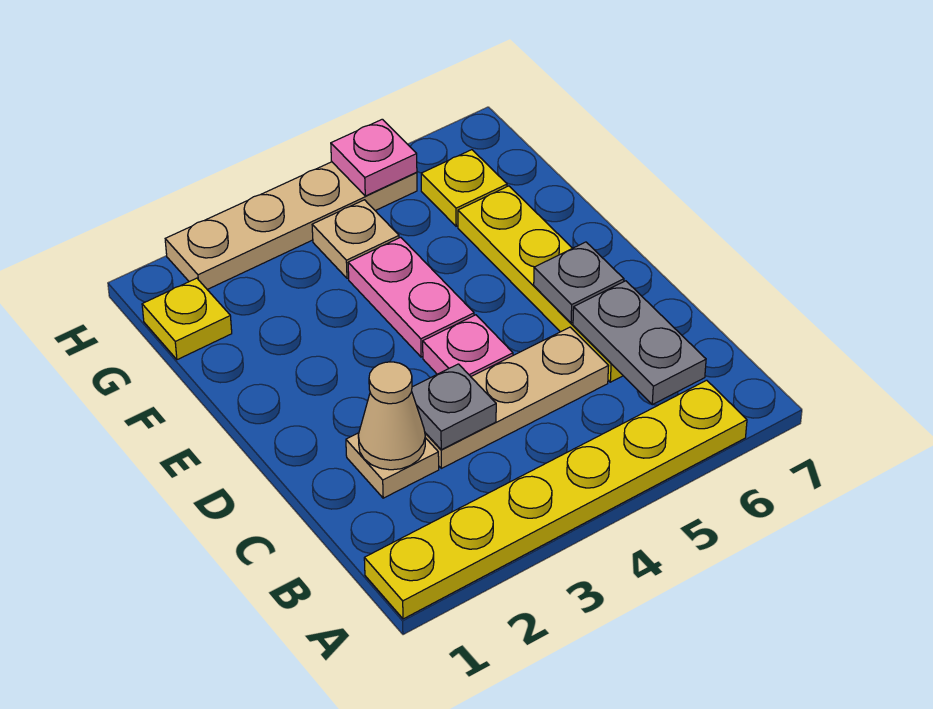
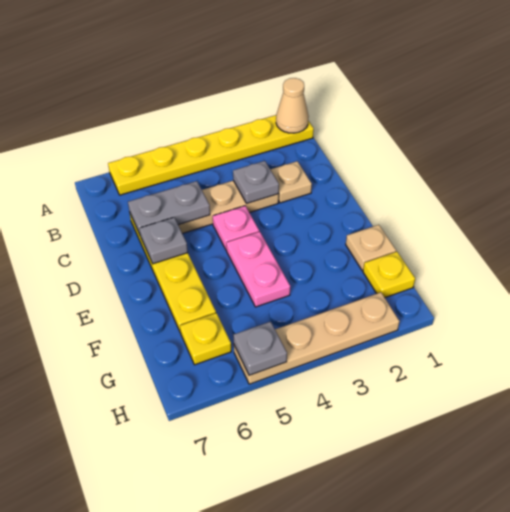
grey 1x2 plate [573,281,706,405] -> grey 1x2 plate turned to [128,181,210,236]
tan 1x1 cone [358,362,425,470] -> tan 1x1 cone moved to [276,78,309,133]
tan 1x1 plate [312,200,399,278] -> tan 1x1 plate moved to [346,225,396,271]
pink 1x1 plate [331,119,417,196] -> grey 1x1 plate [233,322,287,375]

